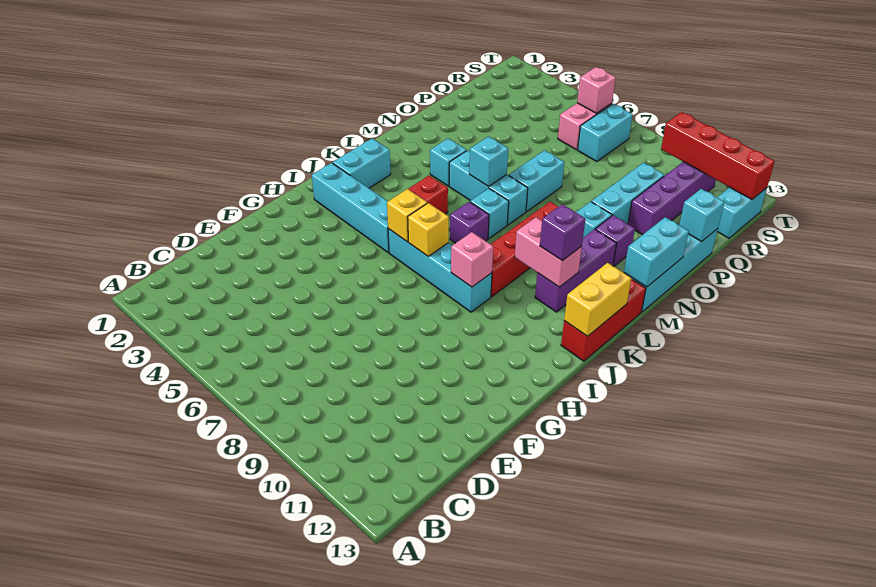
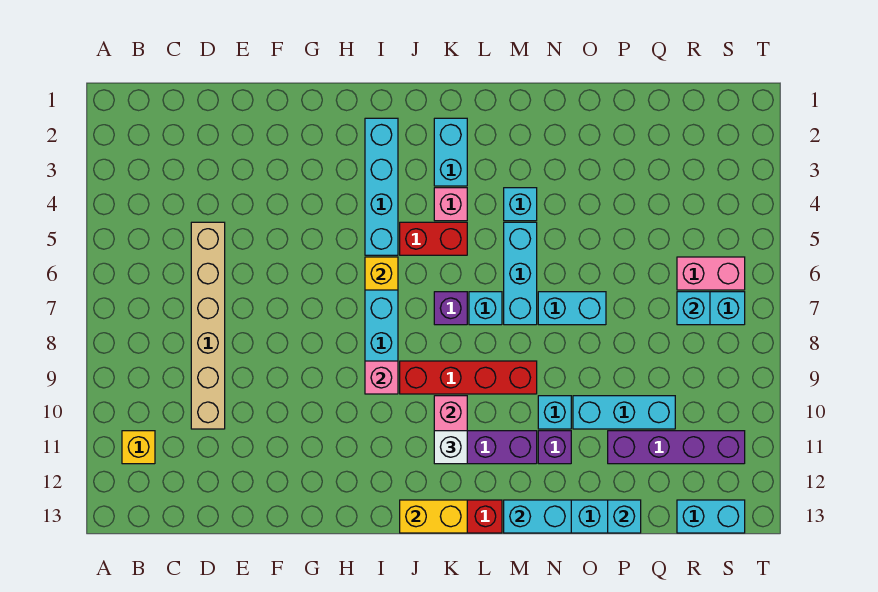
none -> tan 1x6 brick [191,222,225,429]
yellow 1x1 brick [408,203,449,256] -> yellow 1x1 brick moved to [122,431,155,464]
cyan 1x2 brick [333,138,391,188] -> cyan 1x2 brick turned to [434,118,467,186]
purple 1x1 brick [540,204,585,261] -> white 1x1 brick [434,431,467,464]
cyan 1x1 brick [469,136,508,187] -> cyan 1x1 brick moved to [677,292,710,325]
pink 1x1 brick [577,67,616,113] -> pink 1x1 brick moved to [434,188,467,221]
red 1x4 brick [661,112,775,199] -> none

